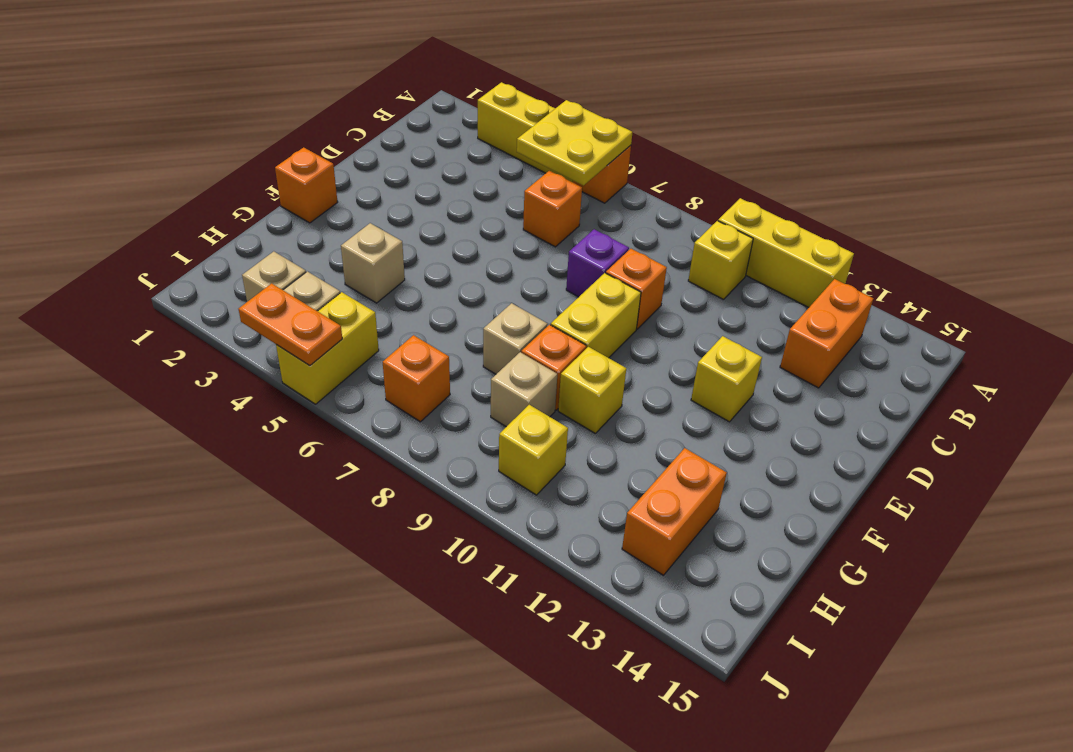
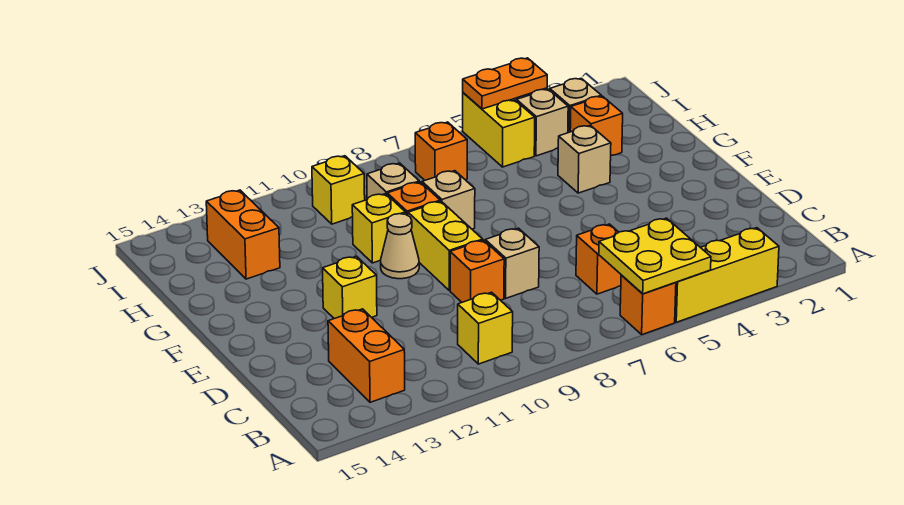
yellow 1x3 brick [718,198,854,307] -> none
purple 1x1 brick [566,229,629,297] -> tan 1x1 brick [485,228,539,298]
orange 1x1 brick [275,147,338,223] -> orange 1x1 brick moved to [570,96,623,155]
none -> tan 1x1 cone [381,214,419,279]

